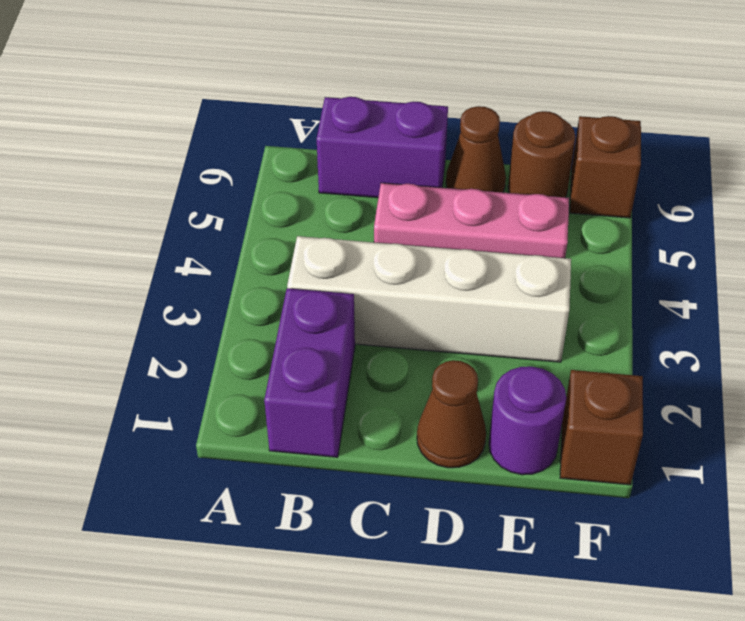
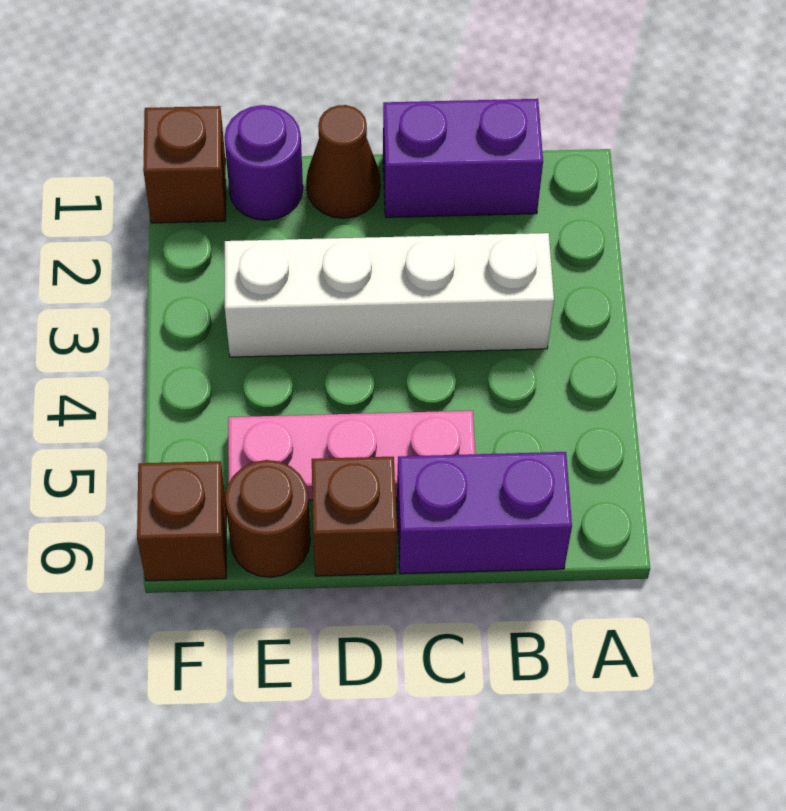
purple 1x2 brick [264,288,355,457] -> purple 1x2 brick turned to [383,99,543,217]
brown 1x1 cone [446,106,506,193] -> brown 1x1 brick [312,457,397,576]

